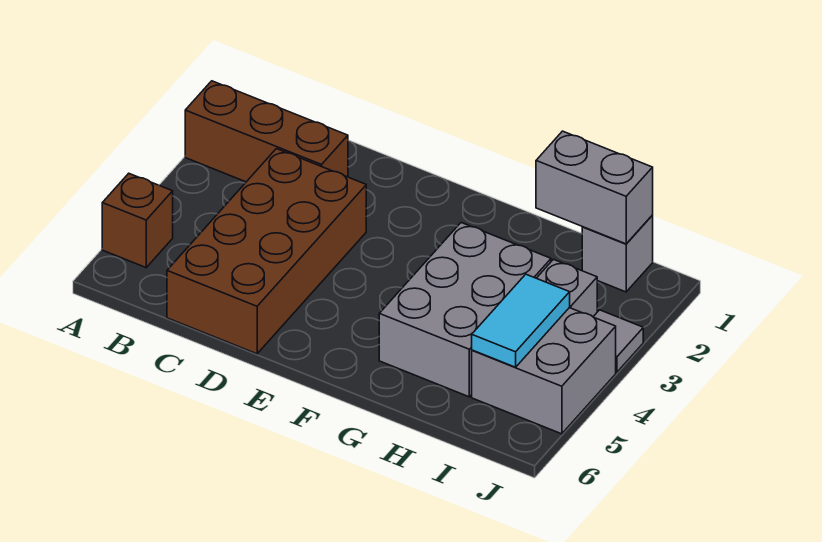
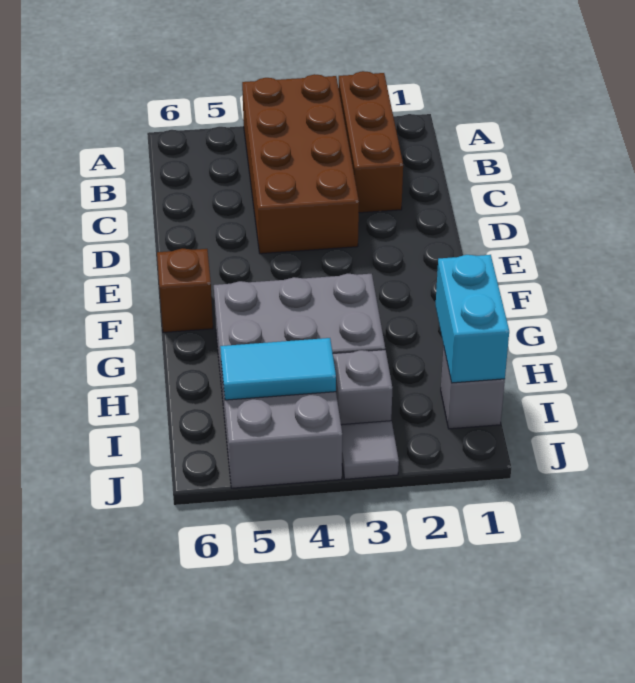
brown 1x1 brick [102,173,173,267] -> brown 1x1 brick moved to [157,248,213,332]
brown 2x4 brick [167,149,366,354] -> brown 2x4 brick turned to [242,74,359,254]
grey 1x2 brick [536,131,653,244] -> cyan 1x2 brick [436,255,509,383]

